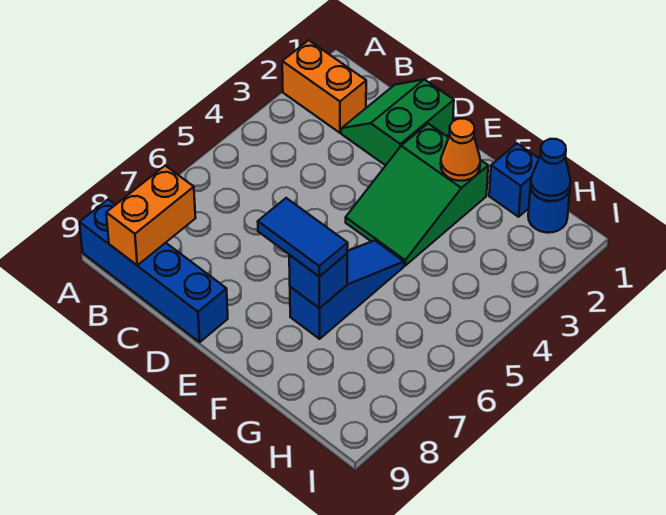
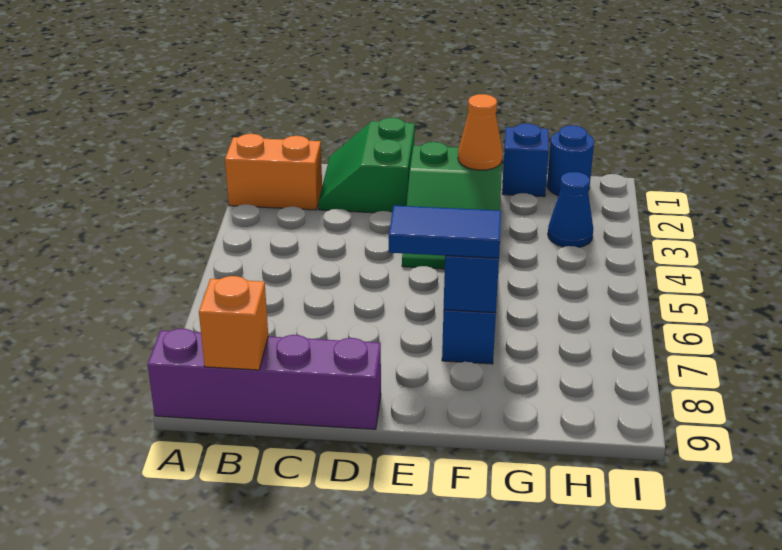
blue 1x4 brick [80,200,228,342] -> purple 1x4 brick [148,329,381,429]
orange 1x2 brick [106,166,196,265] -> orange 1x1 brick [199,276,268,370]
blue 1x1 cone [531,139,571,201] -> blue 1x1 cone moved to [548,172,593,247]

